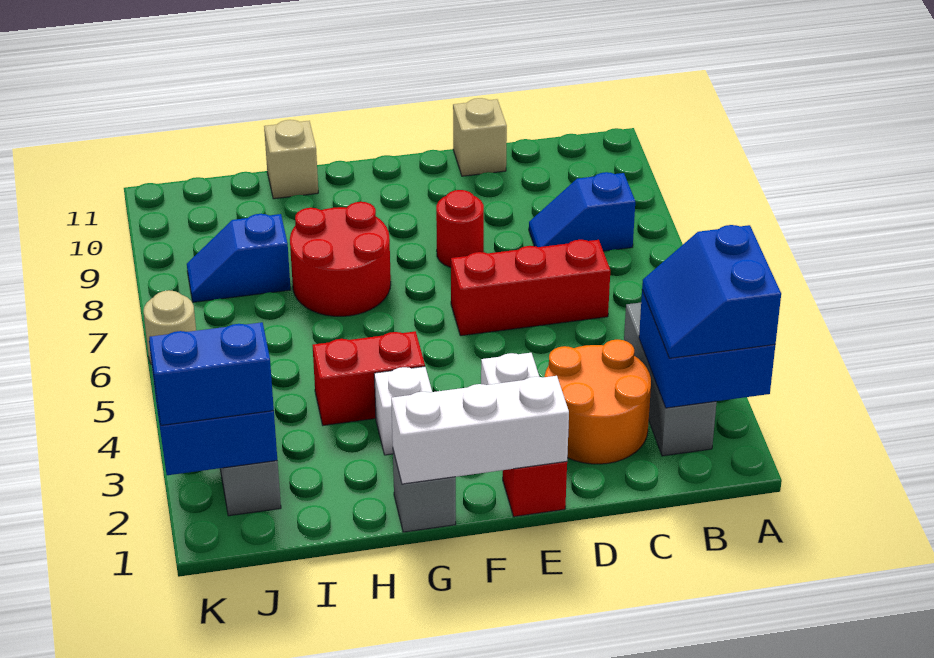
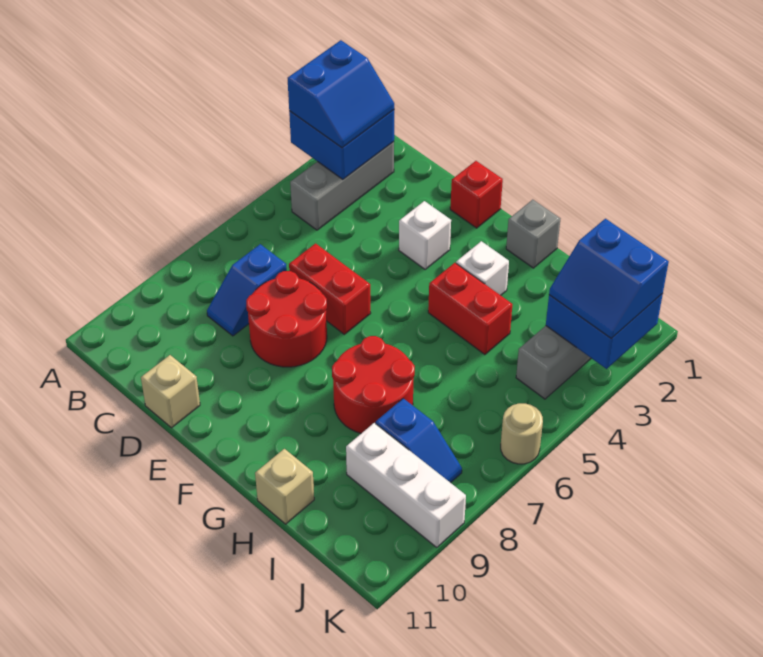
blue 1x2 slope [529,172,635,251] -> blue 1x2 slope turned to [207,244,287,336]
orange 2x2 round brick [545,340,651,464] -> none
red 1x3 brick [451,240,610,336] -> red 1x2 brick [289,243,371,334]
white 1x3 brick [391,376,569,484] -> white 1x3 brick moved to [346,423,466,547]
red 1x1 round brick [436,190,484,267] -> red 2x2 round brick [246,271,327,367]

